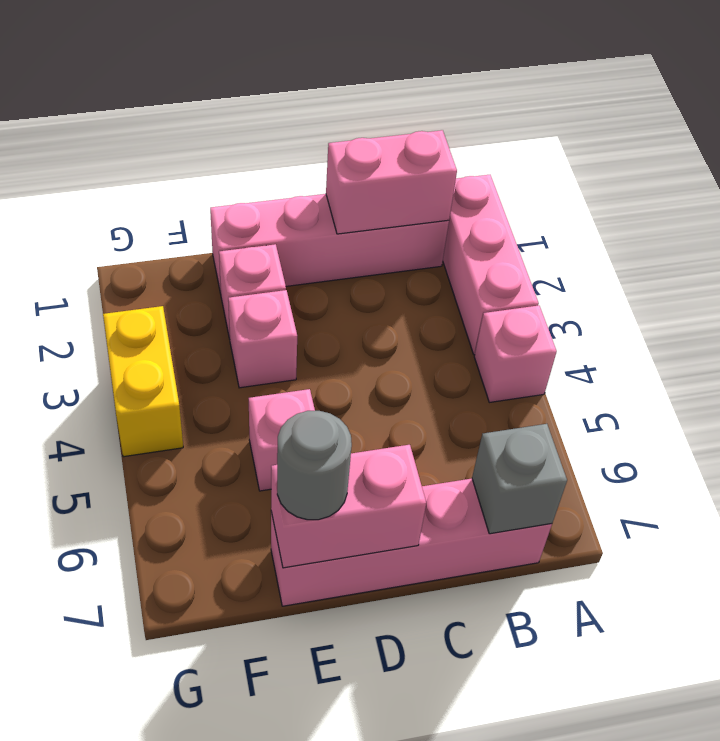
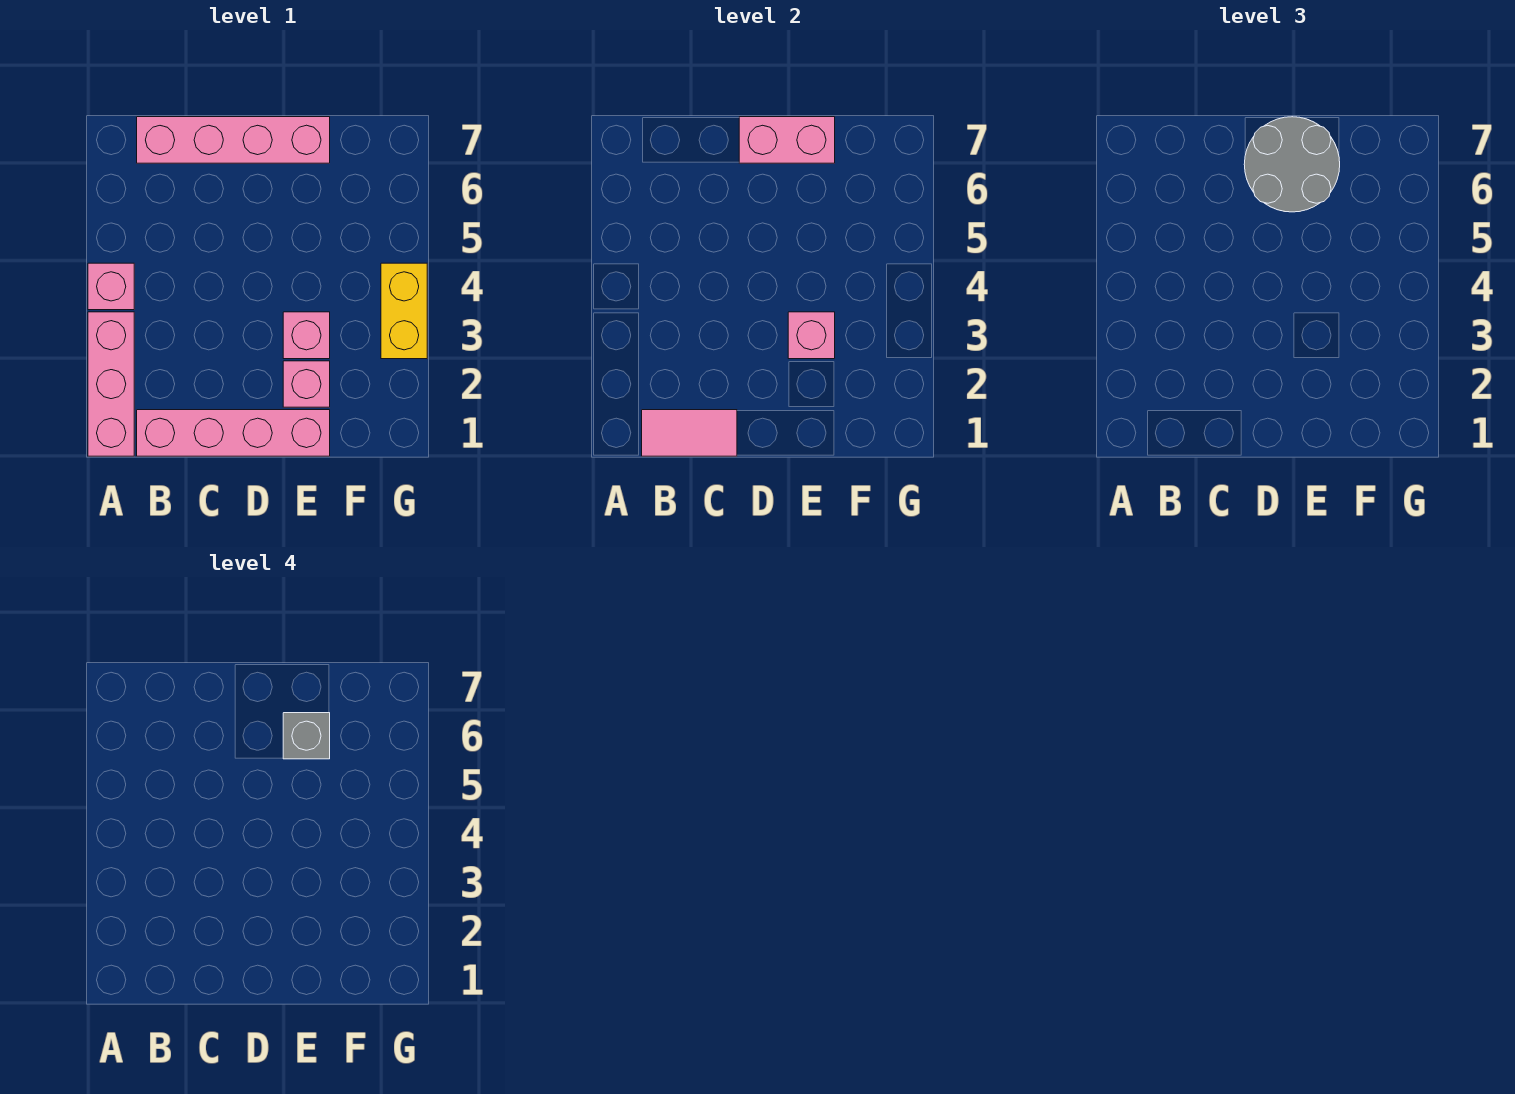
pink 1x2 brick [326,130,457,234] -> pink 1x2 tile [642,410,737,456]
grey 1x1 brick [472,424,567,534] -> grey 1x1 brick moved to [283,713,330,759]
pink 1x1 brick [249,389,315,491] -> pink 1x1 brick moved to [788,312,835,359]
grey 1x1 round brick [277,411,352,520] -> grey 2x2 round brick [1244,117,1340,212]

